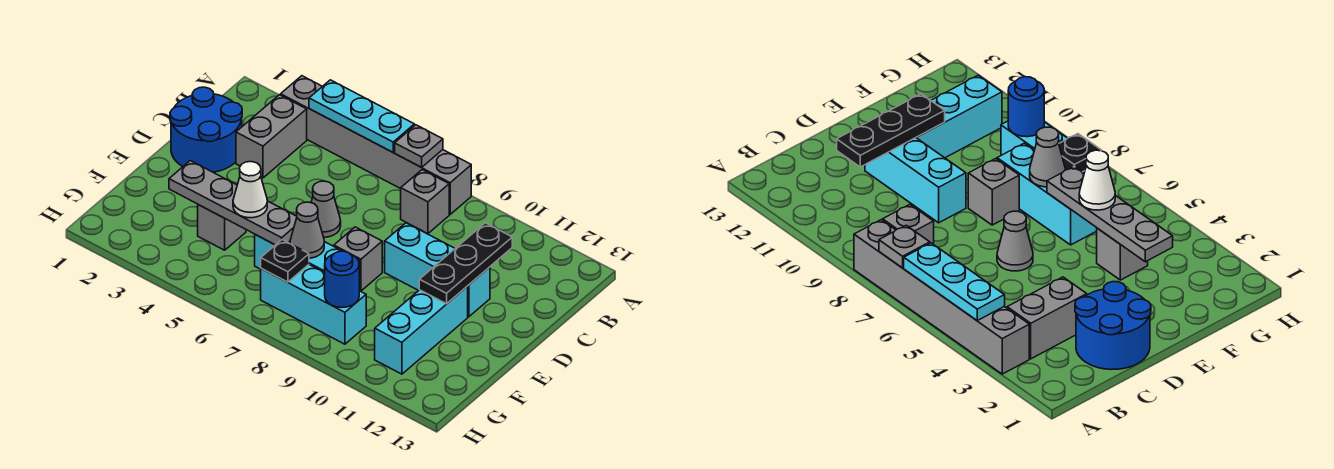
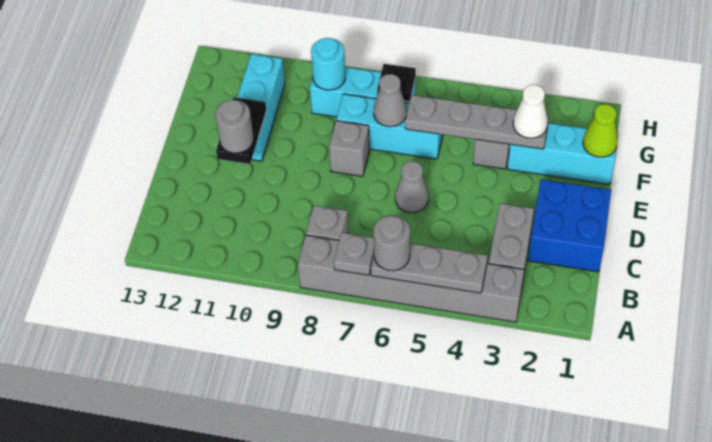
cyan 1x3 plate [309,80,414,152] -> grey 1x3 plate [371,243,487,293]
none -> grey 1x1 round brick [374,215,410,271]
blue 2x2 round brick [170,87,242,172] -> blue 2x2 brick [528,180,611,272]
black 1x3 plate [419,223,512,304] -> black 1x2 plate [216,97,266,164]
cyan 1x3 brick [385,223,490,317] -> cyan 1x3 brick moved to [508,123,619,184]
none -> grey 1x1 round brick [215,100,254,153]
none -> lime 1x1 cone [583,104,618,157]
white 1x1 cone [233,162,267,218] -> white 1x1 cone moved to [513,85,548,138]
blue 1x1 round brick [325,251,359,308] -> cyan 1x1 round brick [311,38,345,90]

